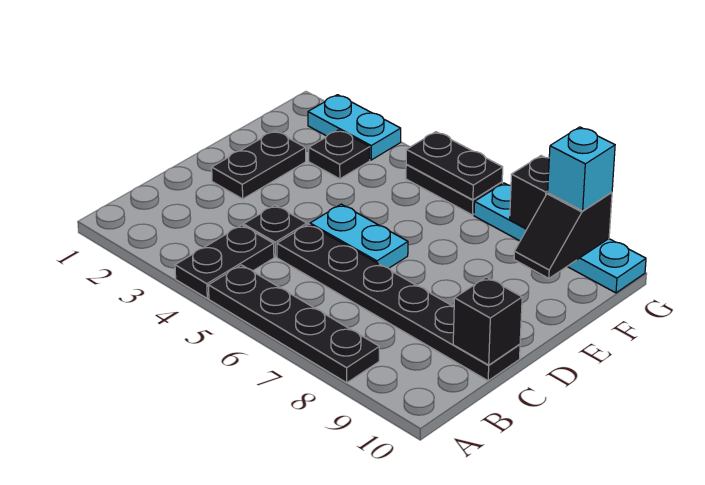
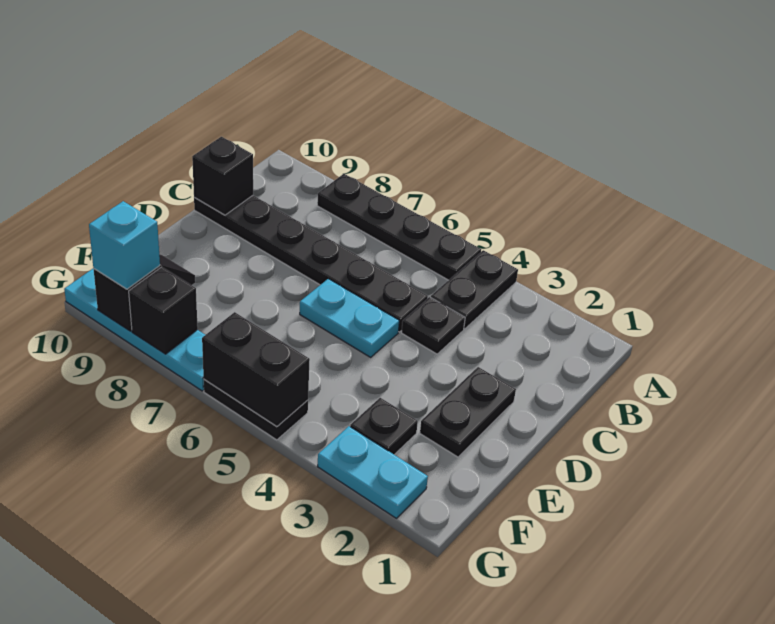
black 1x2 plate [406,132,503,200] -> black 1x2 brick [202,312,310,427]

